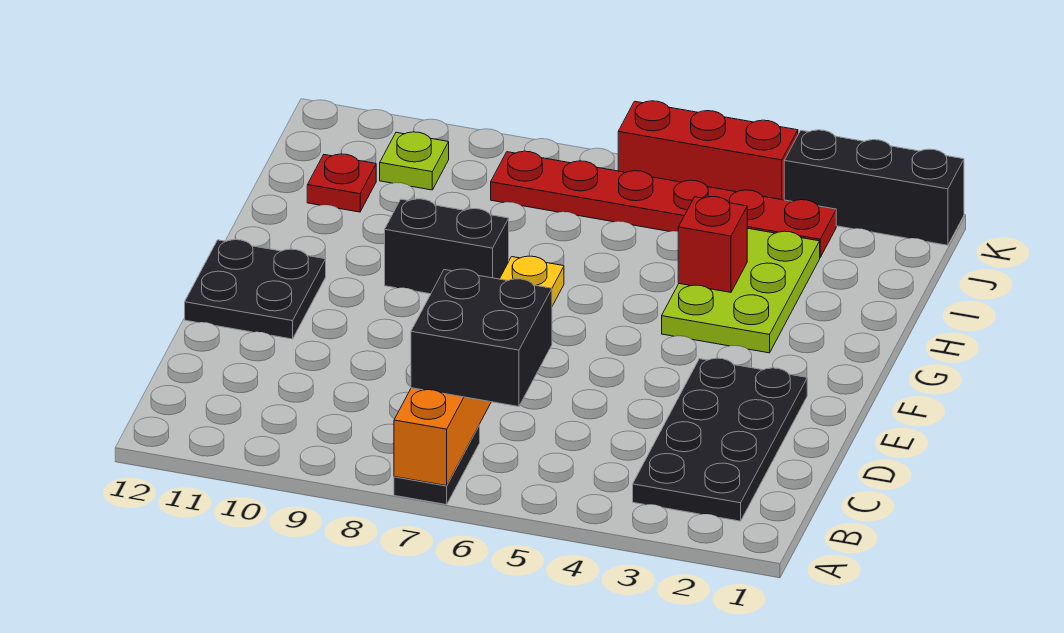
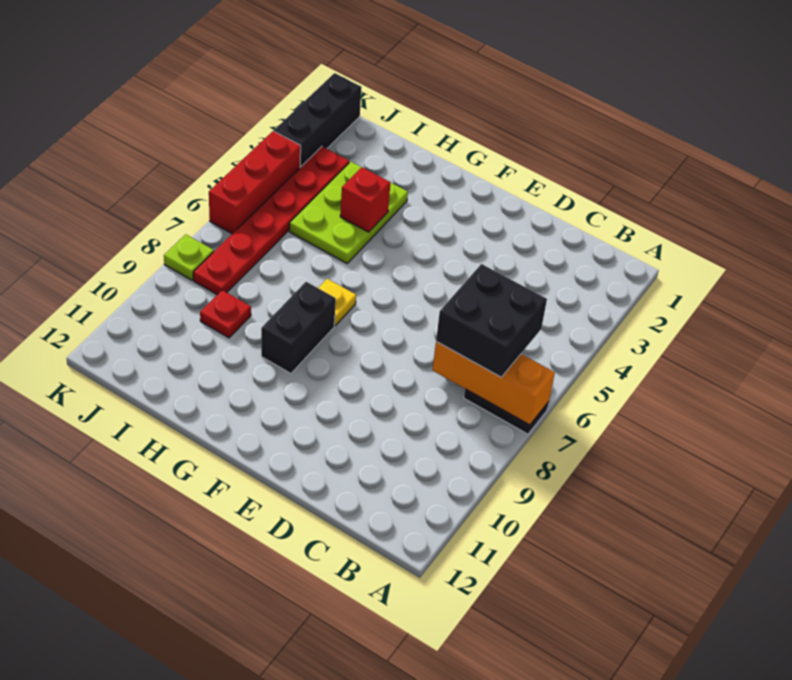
black 2x4 plate [633,358,807,521] -> none
black 2x2 plate [185,240,326,339] -> none
lime 2x3 plate [662,228,820,353] -> lime 2x3 plate turned to [289,162,408,263]
red 1x1 plate [307,154,376,212] -> red 1x1 plate moved to [200,290,251,338]
lime 1x1 plate [380,132,449,190] -> lime 1x1 plate moved to [164,234,214,280]

